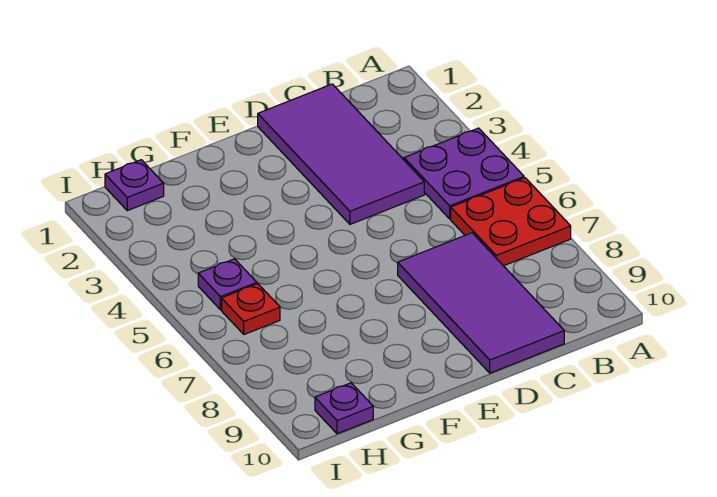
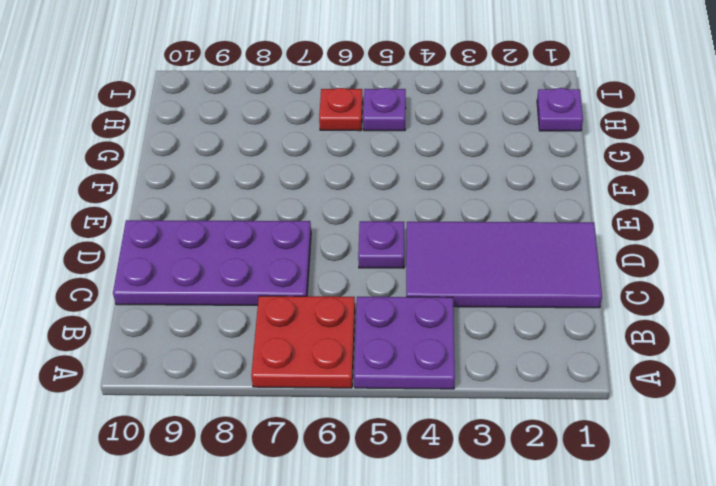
purple 2x4 tile [398,233,564,373] -> purple 2x4 plate [113,220,311,305]
purple 1x1 plate [315,383,373,434] -> purple 1x1 plate moved to [358,221,404,268]

